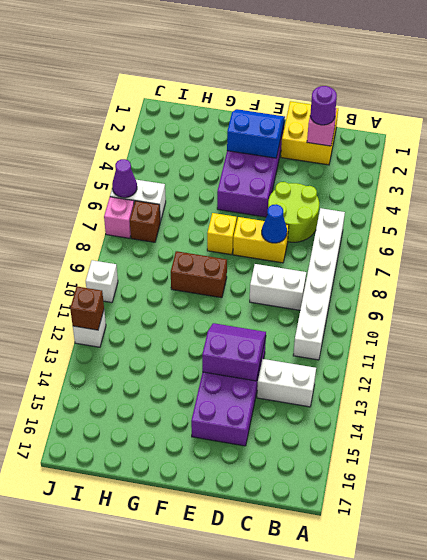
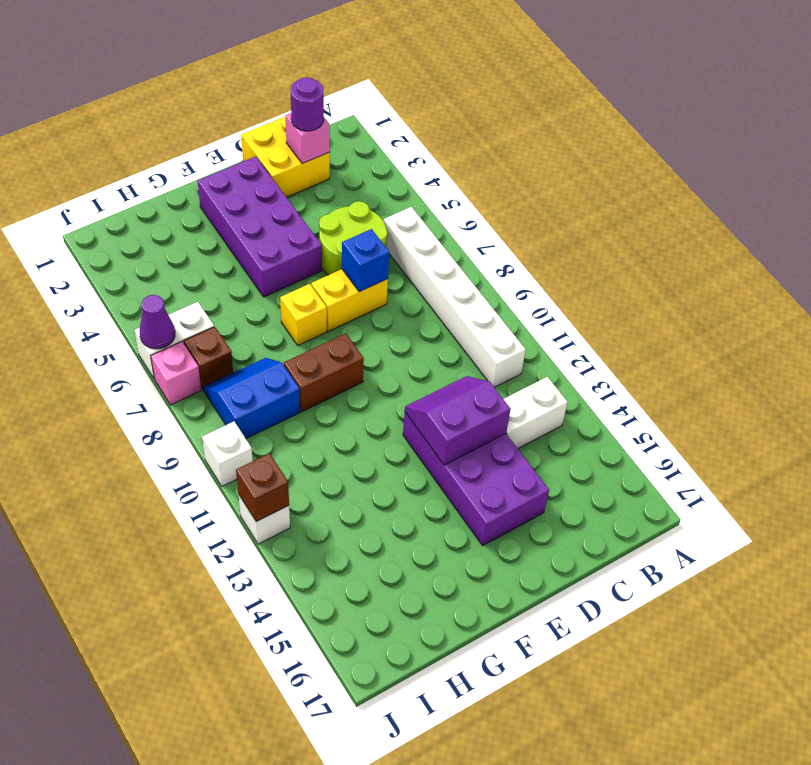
white 1x2 brick [250,264,306,310] -> none
blue 1x1 cone [262,204,287,243] -> blue 1x1 brick [342,229,389,292]
blue 2x2 slope [227,109,285,158] -> blue 2x2 slope moved to [203,358,300,439]

